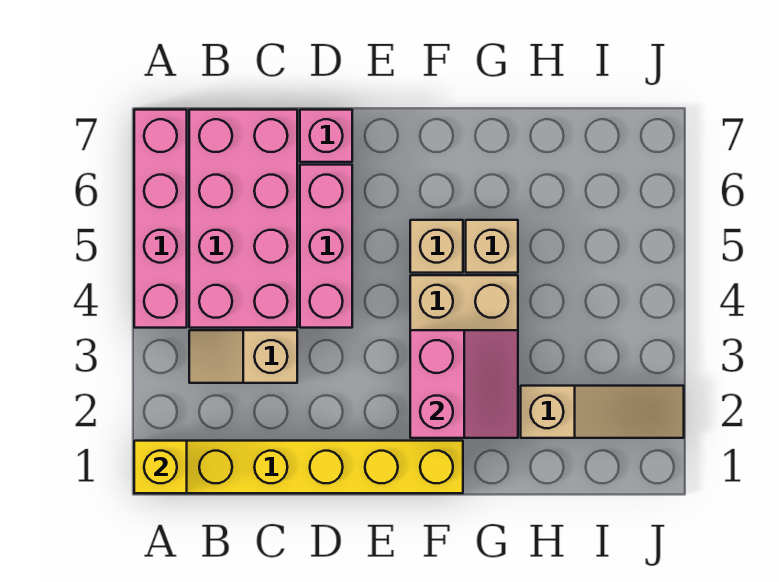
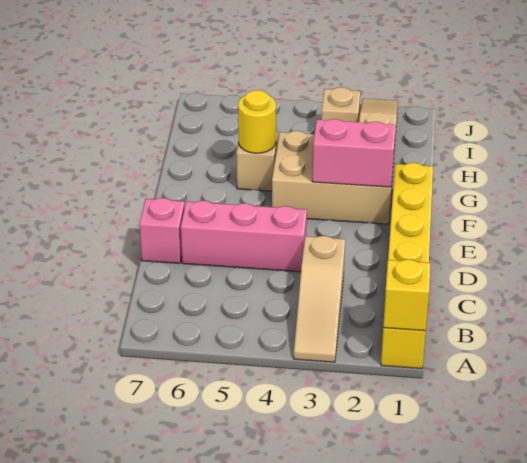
pink 1x4 brick [134,110,187,328] -> none
tan 1x2 slope [189,330,297,383] -> tan 1x3 slope [294,236,345,362]
pink 2x4 brick [189,110,297,328] -> none
tan 1x1 brick [410,220,463,273] -> tan 1x1 brick moved to [321,87,360,122]
none -> yellow 1x1 round brick [238,90,276,153]

